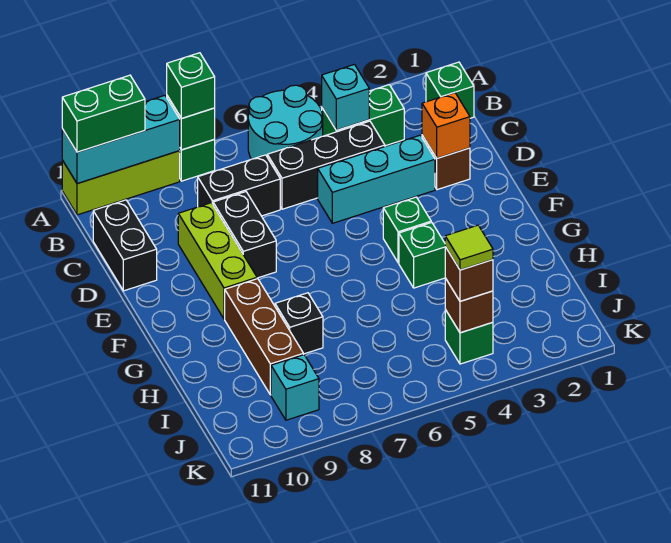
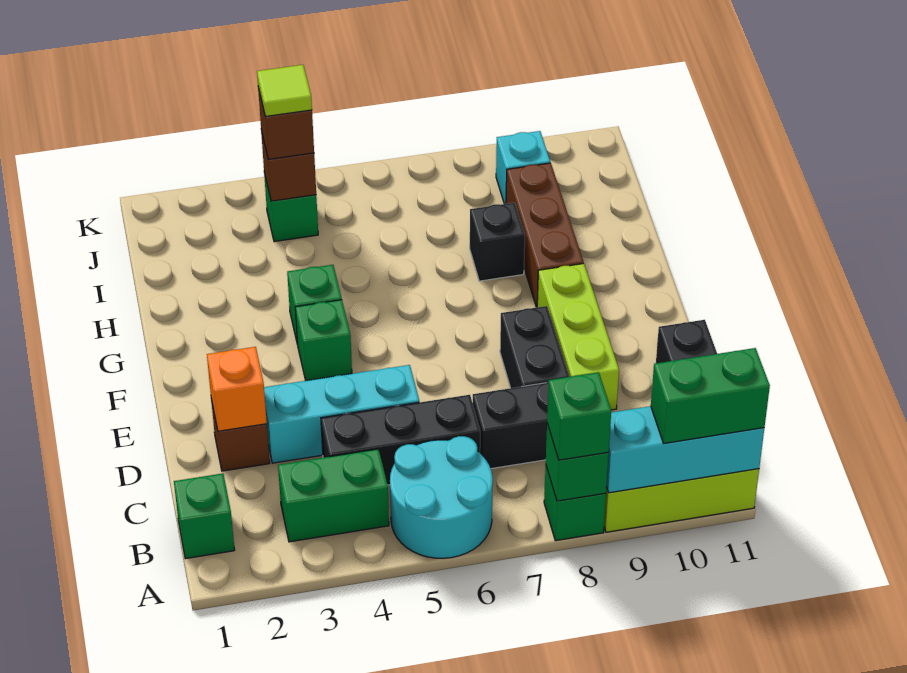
cyan 1x1 brick [322,65,369,130] -> none

